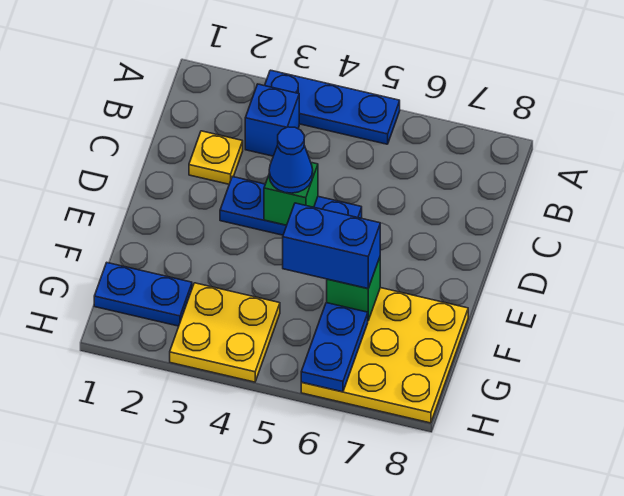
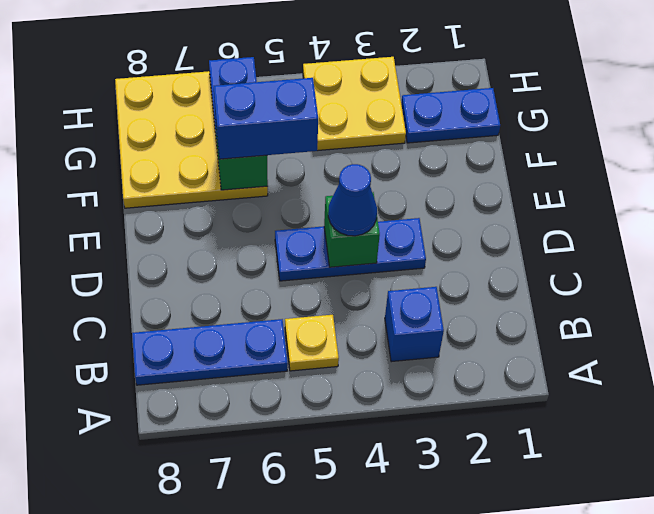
blue 1x3 plate [265,70,400,144] -> blue 1x3 plate moved to [132,319,288,385]
yellow 1x1 plate [189,131,243,184] -> yellow 1x1 plate moved to [285,315,339,371]

